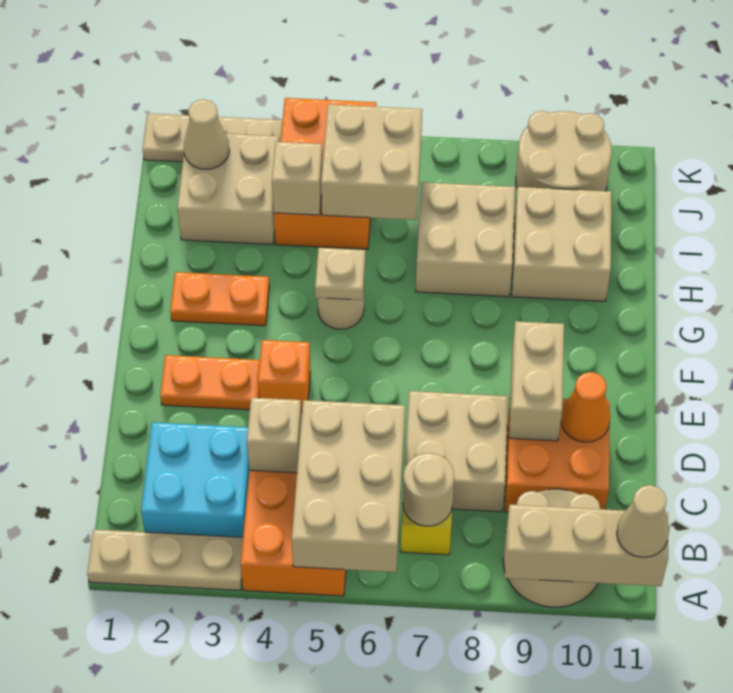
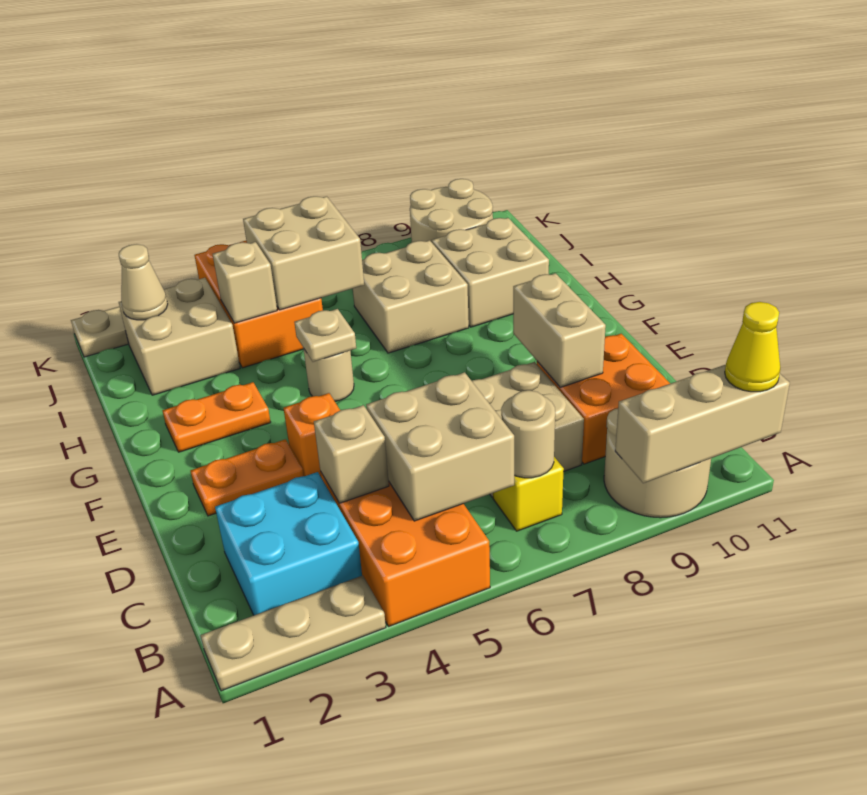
tan 2x3 brick [292,400,405,572] -> tan 2x2 brick [366,372,514,521]
tan 1x1 cone [617,485,669,557] -> yellow 1x1 cone [725,302,780,392]
orange 1x1 cone [561,372,610,442] -> none

